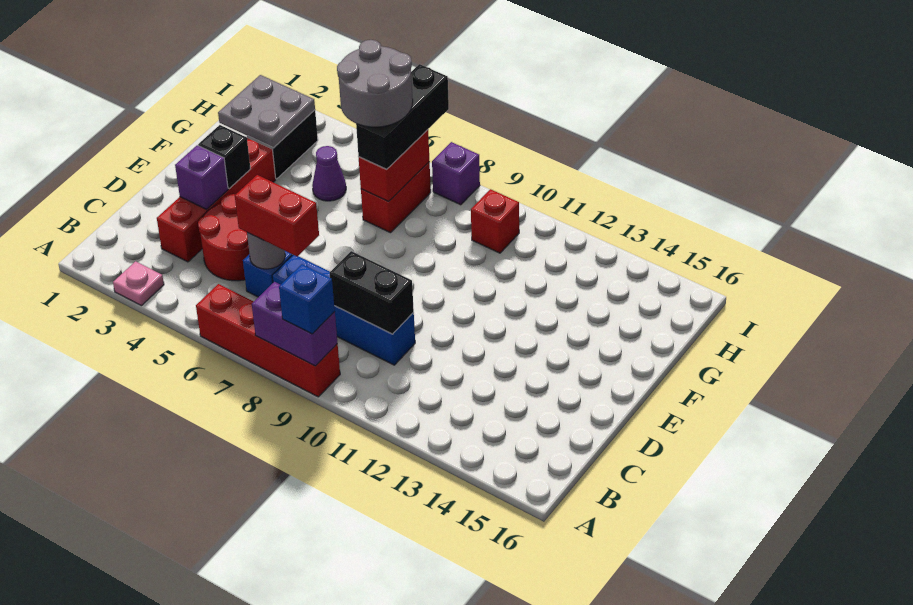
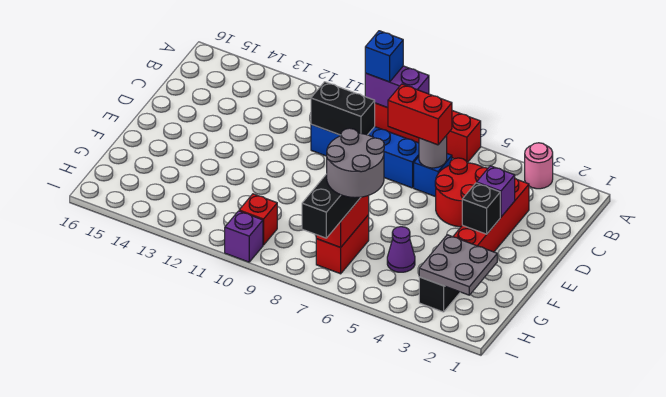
pink 1x1 plate [113,261,164,306] -> pink 1x1 round brick [525,143,553,189]
purple 1x1 brick [432,142,480,205] -> purple 1x1 brick moved to [225,211,263,262]

